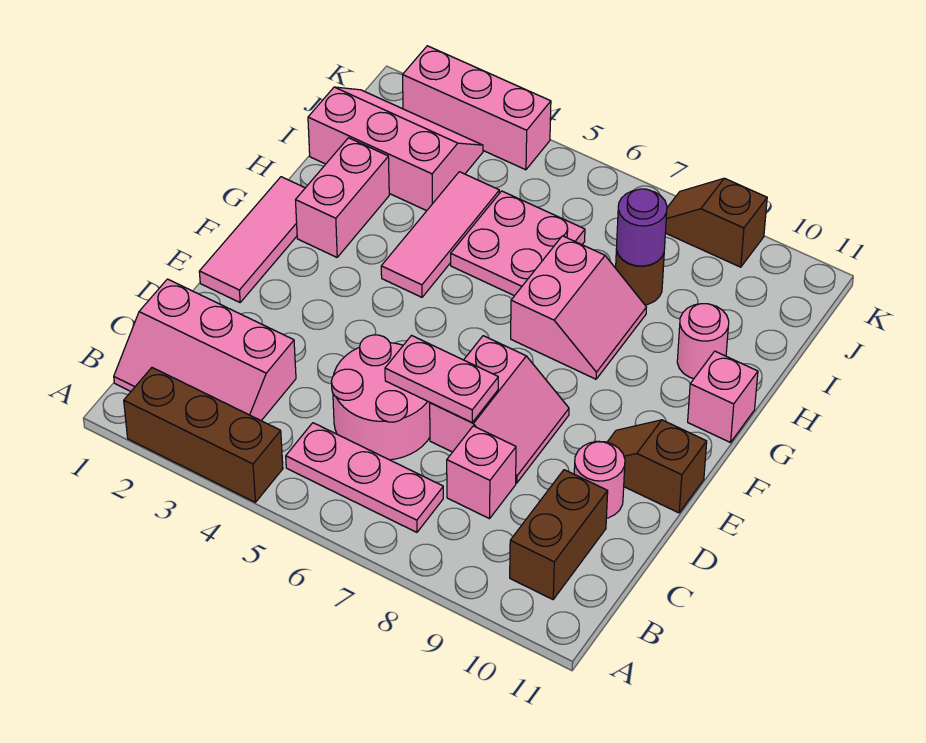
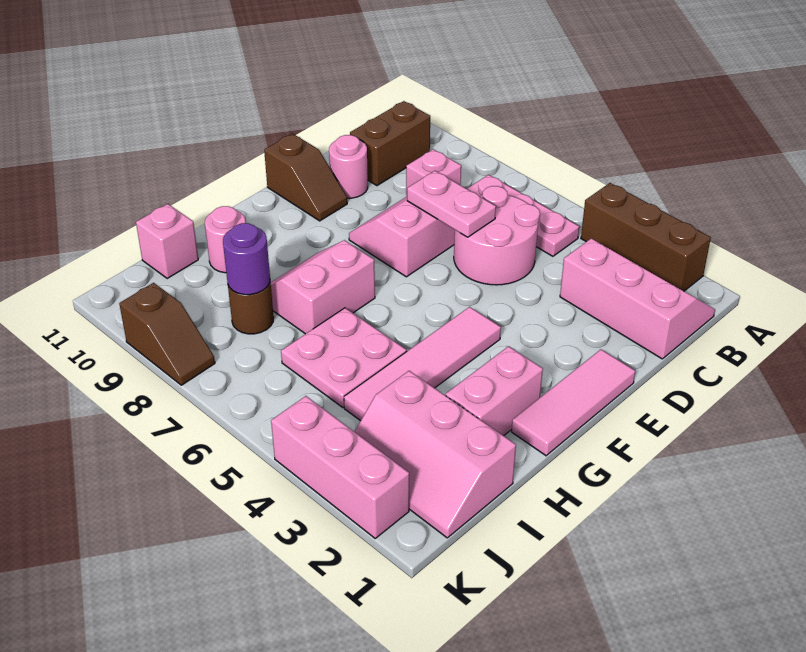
pink 1x3 tile [381,172,499,297] -> pink 1x4 tile [344,307,501,421]
pink 1x1 brick [688,351,758,443] -> pink 1x1 brick moved to [136,204,198,279]

